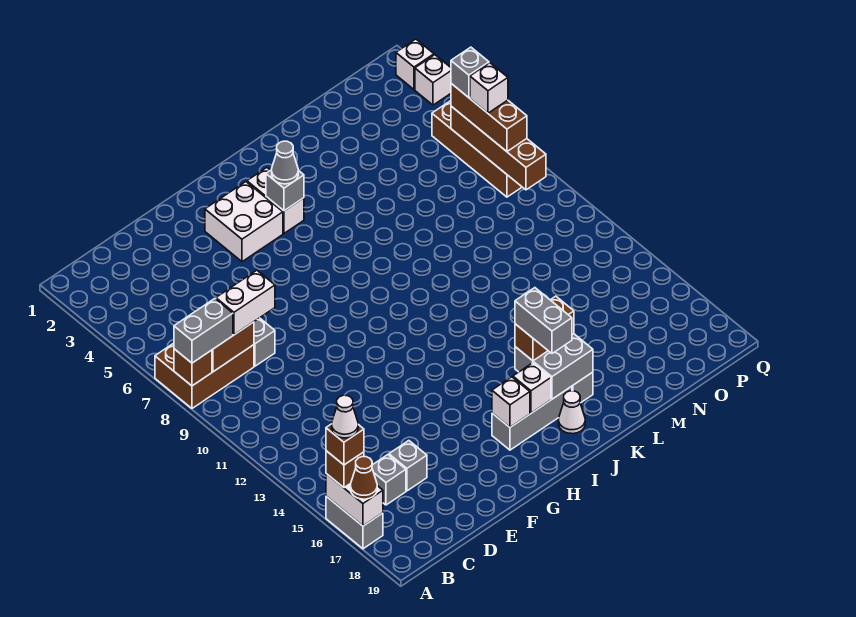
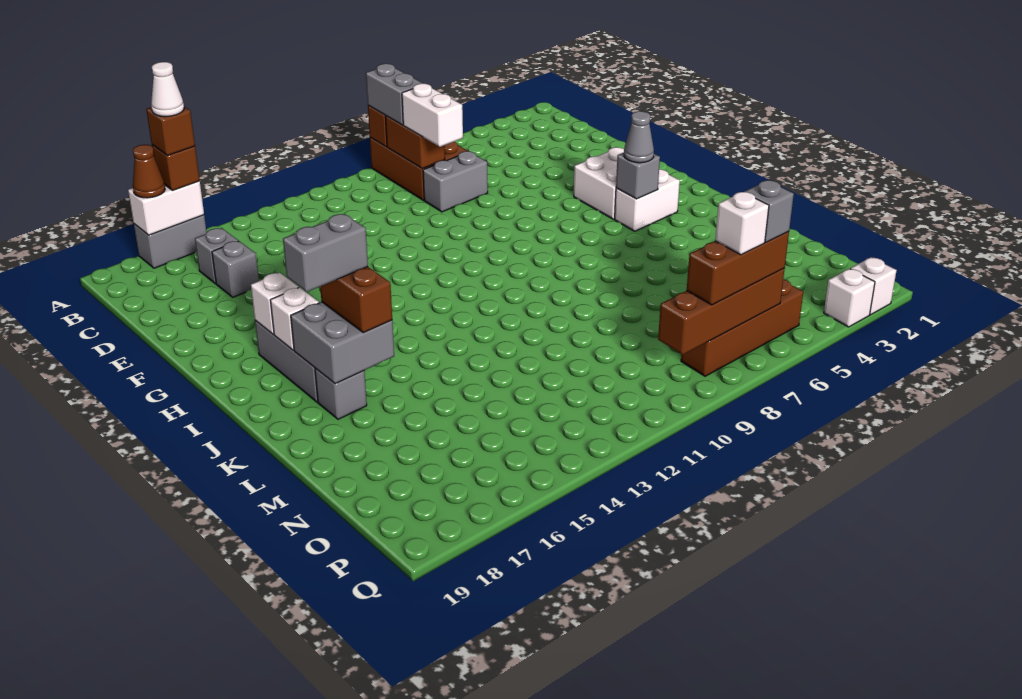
white 1x1 cone [559,391,585,434] -> none

